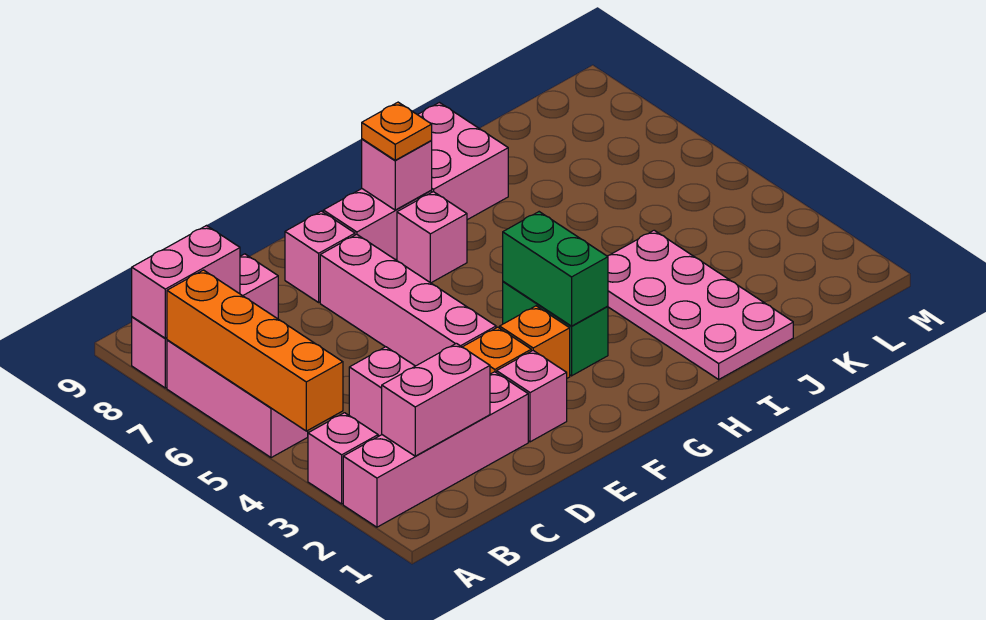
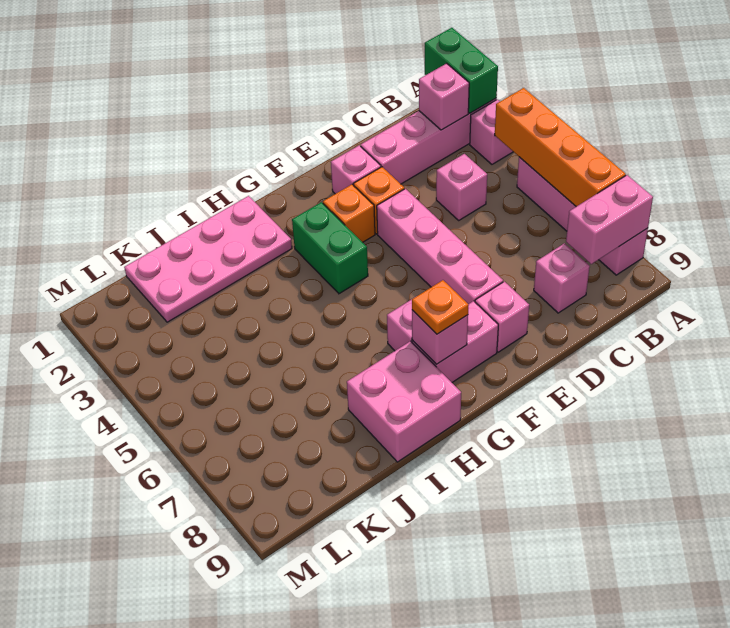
pink 1x2 brick [382,343,490,456] -> pink 1x1 brick [419,63,469,130]
green 1x2 brick [503,212,608,326] -> green 1x2 brick moved to [425,28,498,113]
pink 2x4 plate [608,230,793,379] -> pink 2x4 plate turned to [124,196,292,322]

